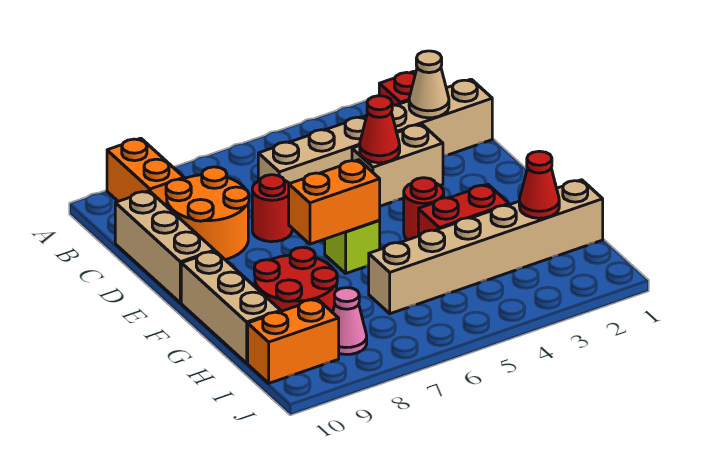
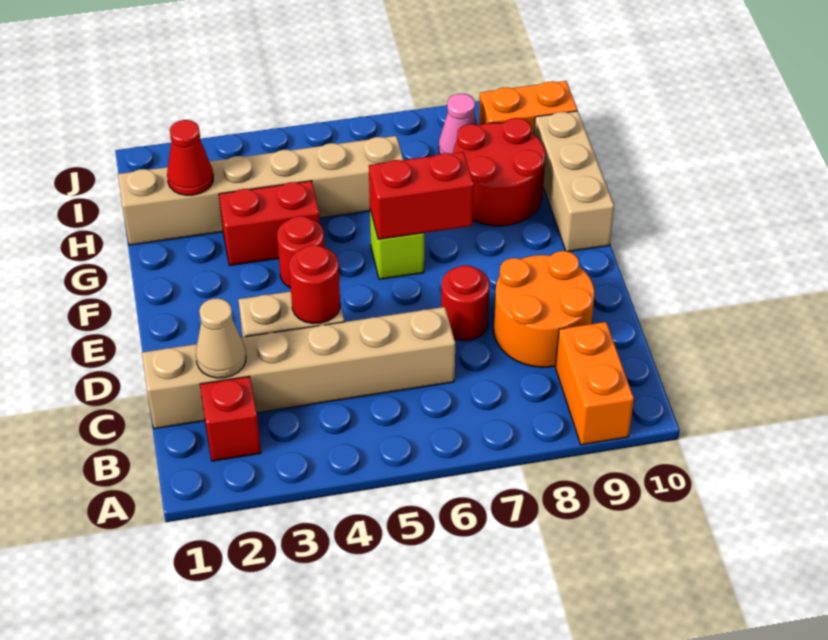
tan 1x3 brick [115,191,214,303] -> none
red 1x1 cone [360,96,400,163] -> red 1x1 round brick [289,245,340,324]
orange 1x2 brick [289,160,380,244] -> red 1x2 brick [369,152,474,239]

